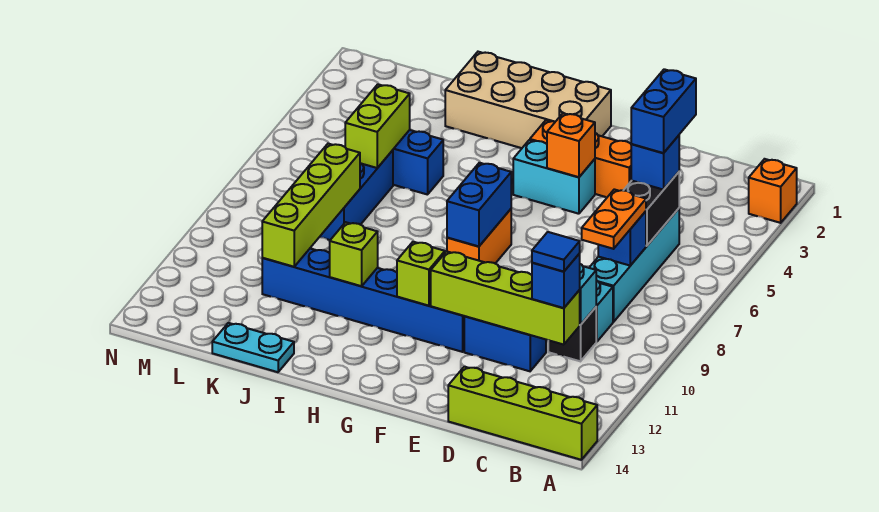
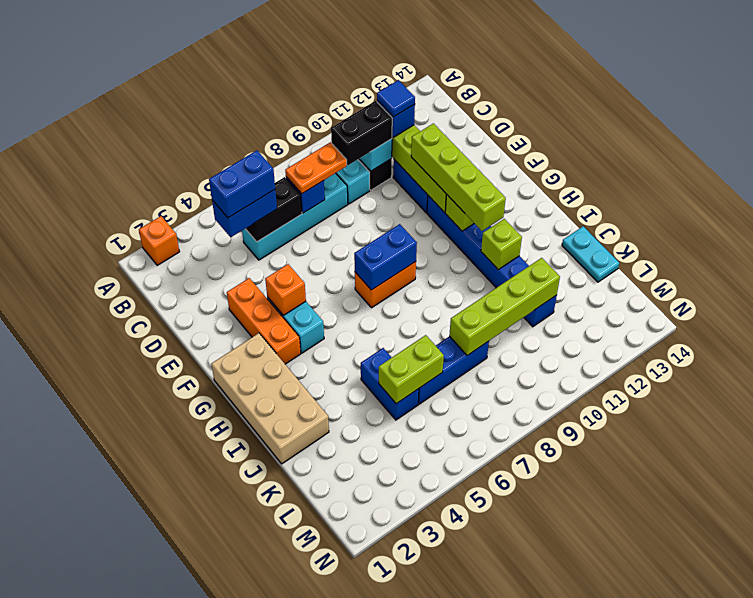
lime 1x4 brick [448,367,597,460] -> lime 1x4 brick moved to [411,123,506,231]
blue 1x1 brick [631,135,679,190] -> blue 1x2 brick [212,190,277,237]
none -> black 1x2 brick [331,101,392,165]

